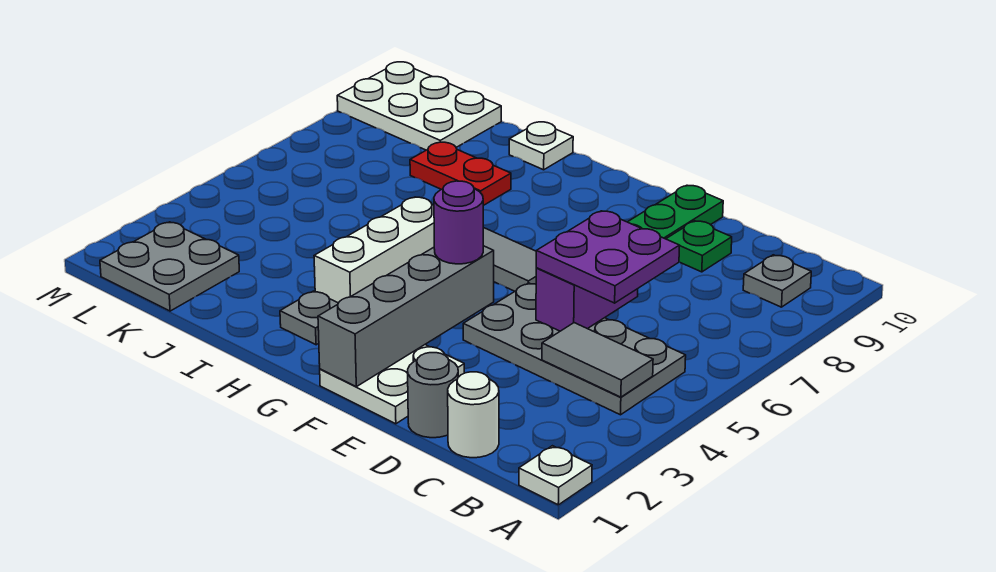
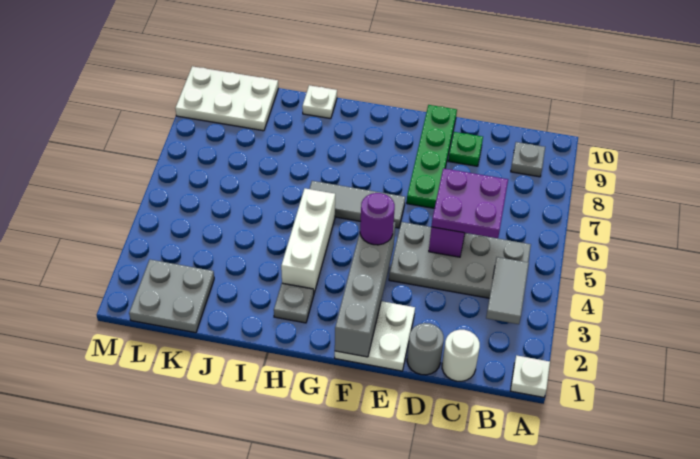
grey 1x2 tile [542,323,653,397] -> grey 1x2 tile turned to [486,257,529,324]
red 1x2 plate [410,142,511,206] -> none

